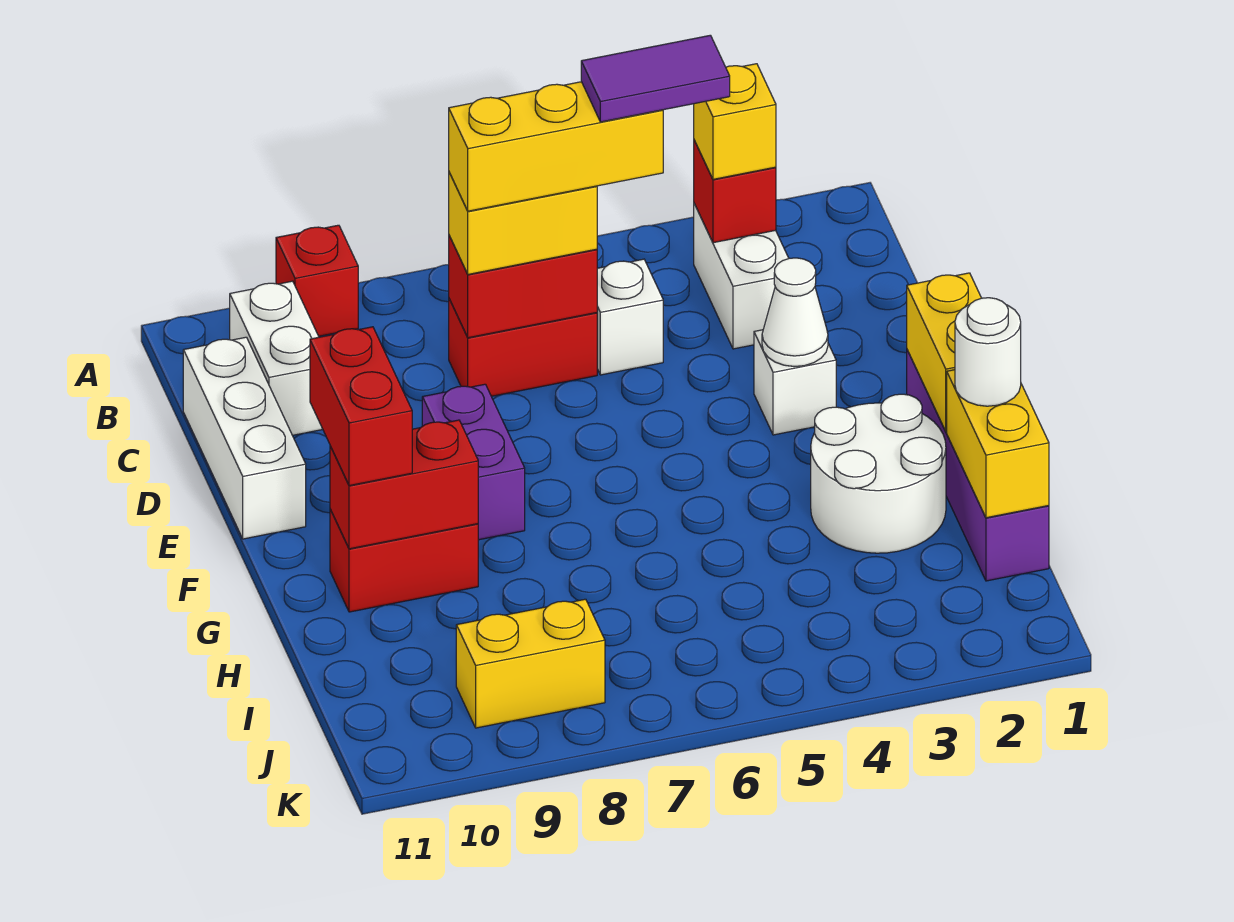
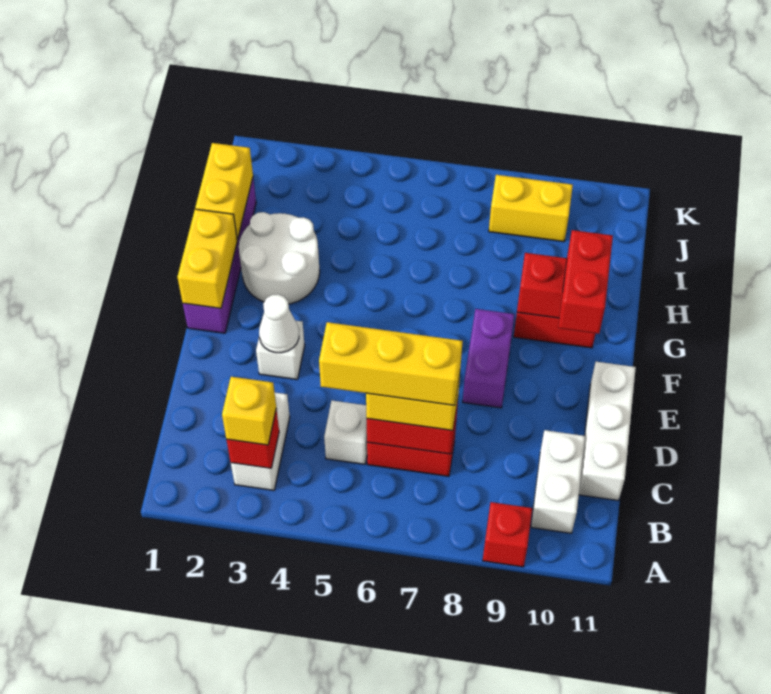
purple 1x2 tile [581,35,730,122] -> none
white 1x1 round brick [955,298,1021,406] -> none

